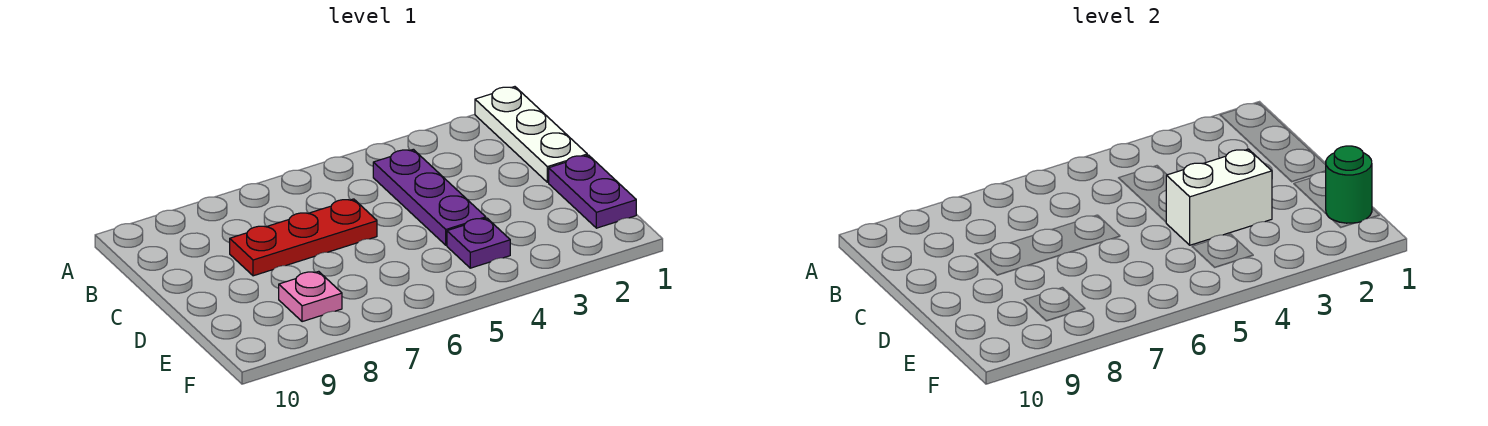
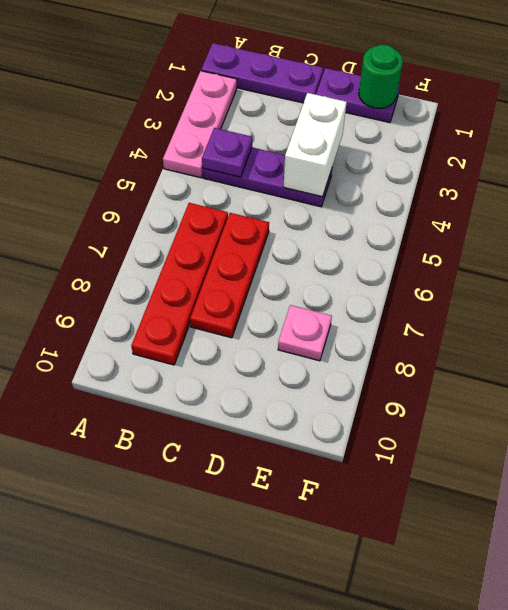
white 1x3 plate [475,87,587,182] -> purple 1x3 plate [201,43,323,103]
none -> pink 1x3 plate [163,71,237,178]
none -> red 1x4 plate [131,203,228,365]
purple 1x1 plate [447,218,510,268] -> purple 1x1 plate moved to [202,128,252,177]

